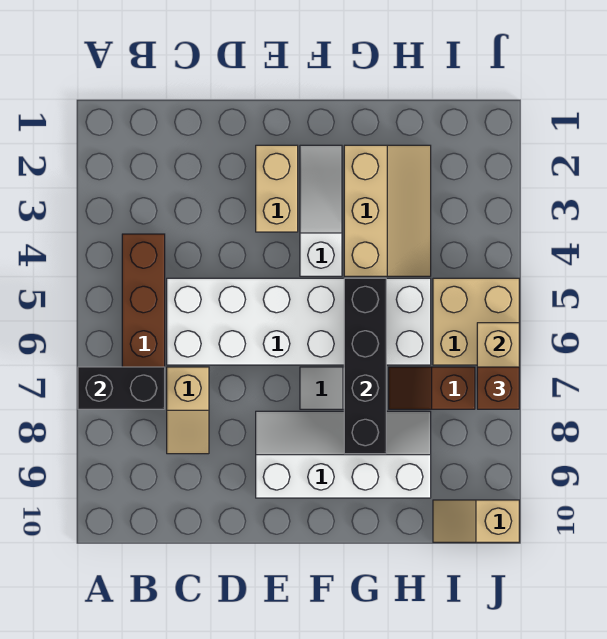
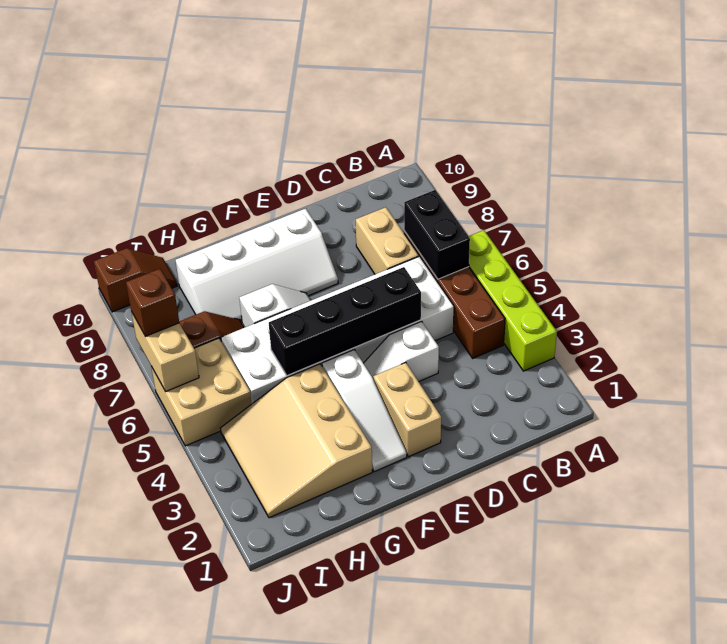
none -> lime 1x4 brick [469,230,557,371]
black 1x2 brick [78,367,165,409] -> black 1x2 brick turned to [404,190,470,279]
tan 1x2 slope [167,367,209,454] -> tan 1x2 brick [356,207,419,274]
none -> white 1x2 slope [363,321,439,382]
tan 2x3 slope [344,145,431,276] -> tan 3x3 slope [220,364,372,518]
black 1x4 brick [344,278,386,454] -> black 1x4 brick turned to [269,267,421,376]
tan 1x2 slope [433,500,519,542] -> brown 1x2 slope [94,248,177,312]

